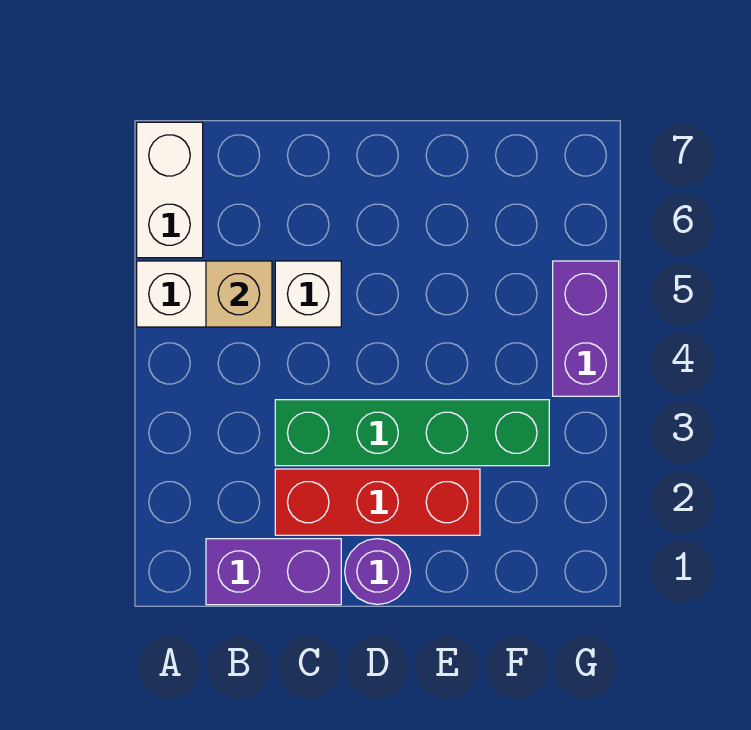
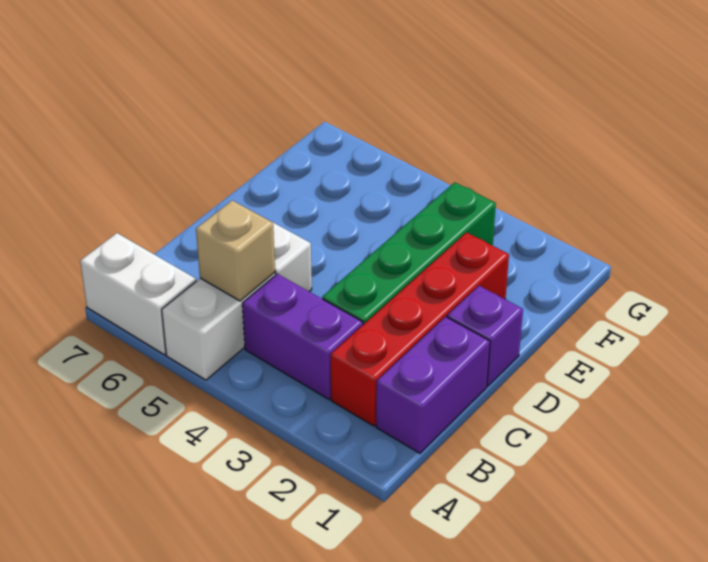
red 1x3 brick [275,469,480,535] -> red 1x4 brick [331,232,509,426]
purple 1x1 round brick [345,539,411,605] -> purple 1x1 brick [447,286,523,386]
purple 1x2 brick [553,261,619,396] -> purple 1x2 brick moved to [242,274,363,399]

